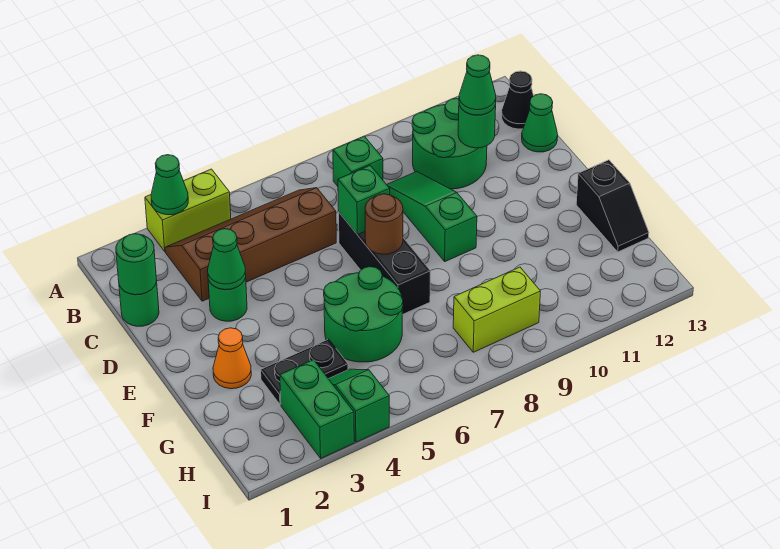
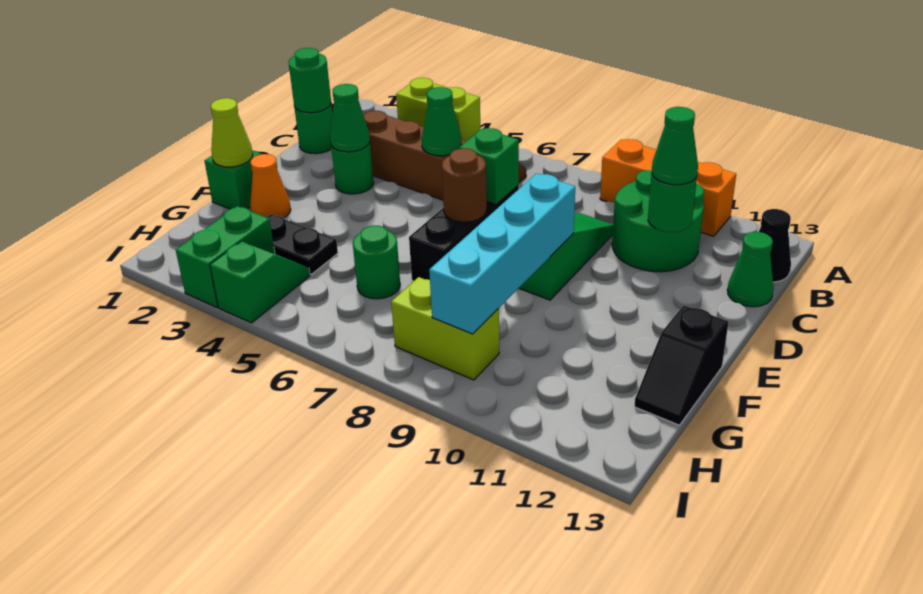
green 1x1 cone [151,155,188,215] -> green 1x1 cone moved to [422,87,462,156]
none -> orange 1x3 brick [600,139,736,236]
green 1x1 brick [333,136,383,186] -> green 1x1 brick moved to [205,150,261,209]
none -> cyan 1x4 brick [429,174,575,334]
none -> lime 1x1 cone [211,98,253,167]
green 2x2 round brick [324,267,403,362] -> green 1x1 round brick [353,226,400,299]

